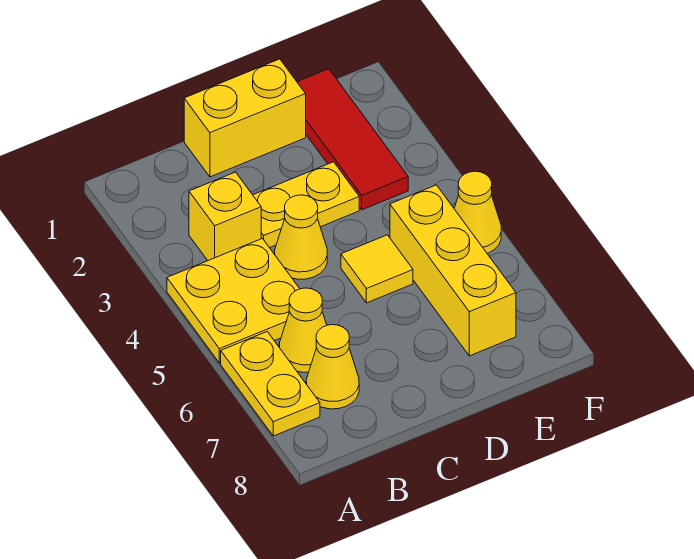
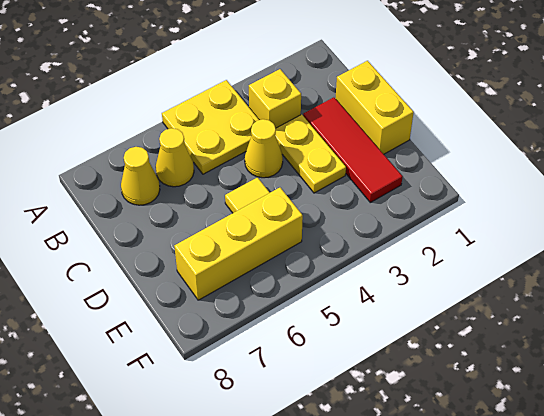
yellow 1x2 plate [221,332,320,436] -> none
red 1x3 tile [297,69,408,210] -> red 1x3 tile turned to [303,97,403,202]
yellow 1x1 cone [454,171,501,254] -> none

